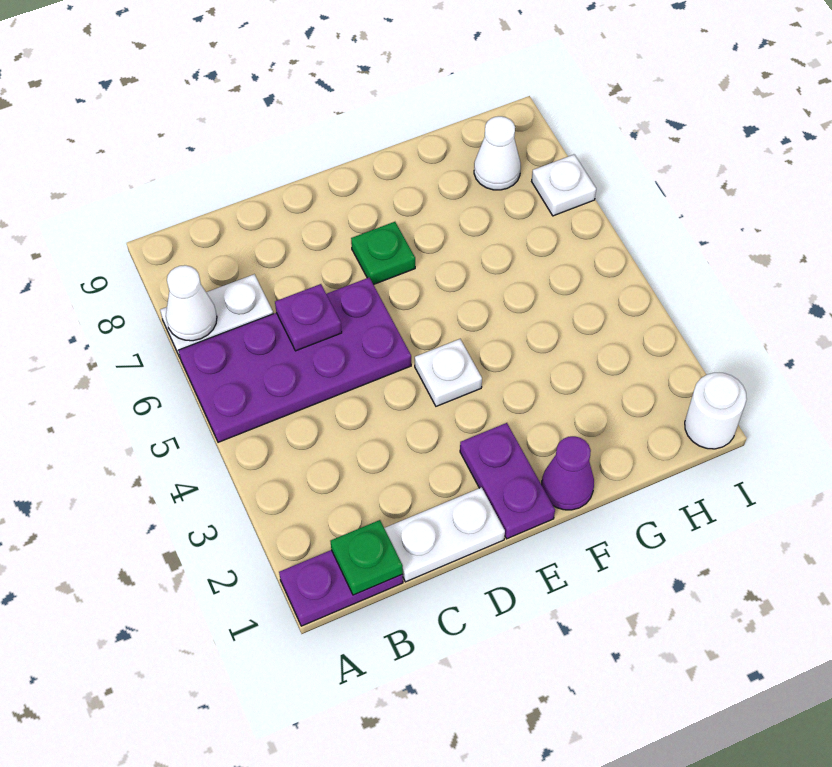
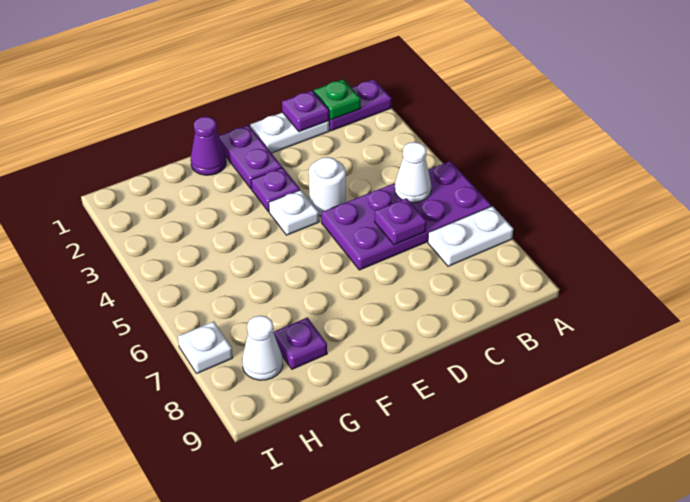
white 1x1 cone [166,265,217,341] -> white 1x1 cone moved to [395,142,431,203]
none -> purple 1x1 plate [282,91,329,132]
none -> purple 1x1 plate [251,167,300,212]
green 1x1 plate [351,222,415,285] -> none
none -> purple 1x1 plate [273,317,327,369]
white 1x1 round brick [685,373,747,449] -> white 1x1 round brick moved to [309,157,346,216]

